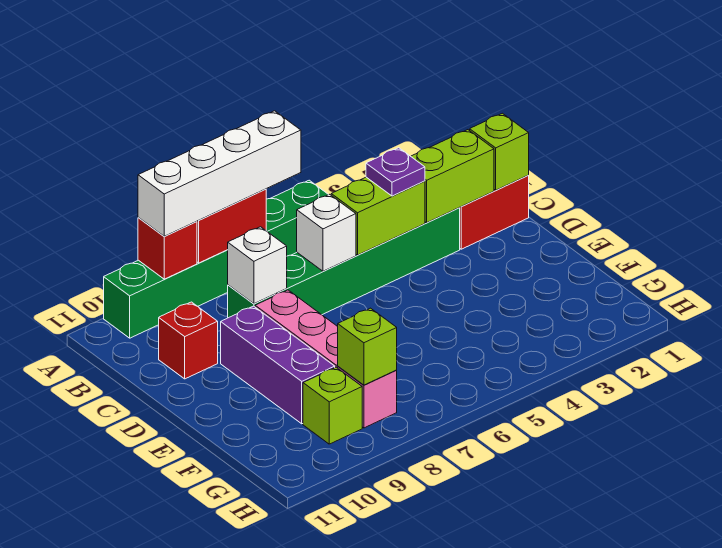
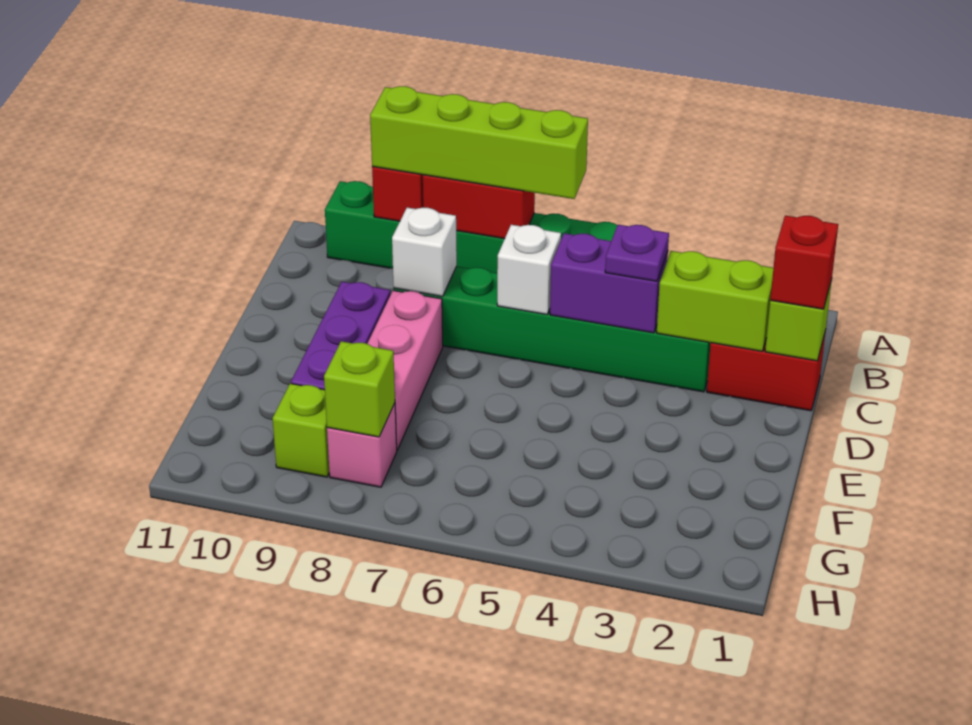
white 1x4 brick [138,111,301,236] -> lime 1x4 brick [370,86,588,199]
lime 1x2 brick [331,177,425,255] -> purple 1x2 brick [550,233,668,333]
red 1x1 brick [159,302,218,379] -> red 1x1 brick moved to [770,216,838,309]

